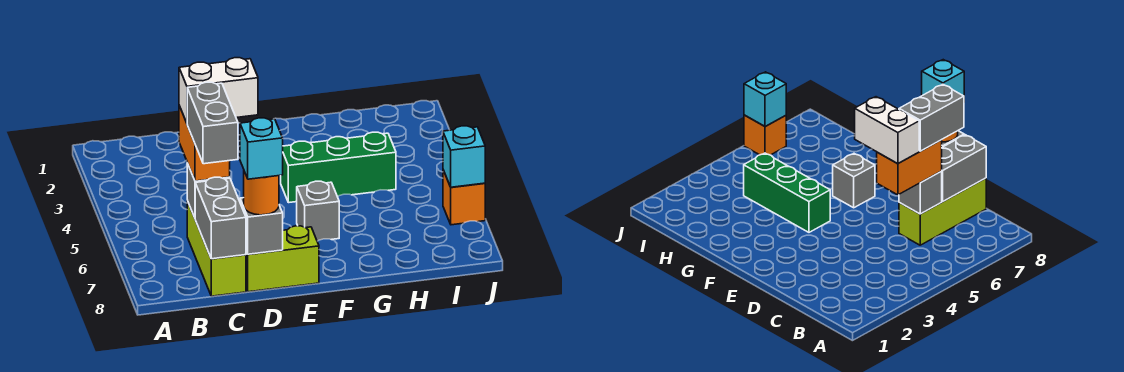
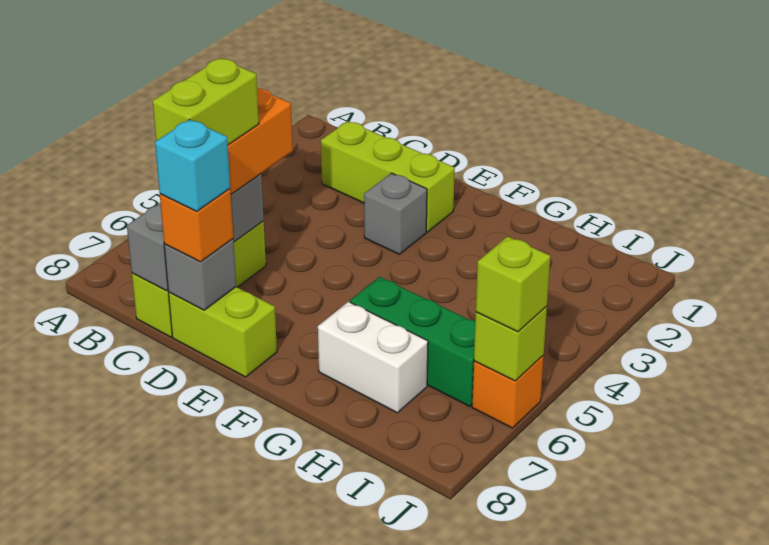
none -> lime 1x3 brick [321,121,455,232]
white 1x2 brick [179,58,258,123] -> white 1x2 brick moved to [318,302,428,413]
grey 1x2 brick [187,82,238,164] -> lime 1x2 brick [153,58,259,145]
orange 1x1 round brick [244,171,279,215] -> orange 1x1 brick [160,189,233,262]
green 1x3 brick [281,132,396,203] -> green 1x3 brick moved to [350,277,475,407]
grey 1x1 brick [297,181,339,241] -> grey 1x1 brick moved to [364,173,427,254]
cyan 1x1 brick [443,126,485,187] -> lime 1x1 brick [474,306,547,381]
none -> lime 1x1 brick [476,236,550,332]

